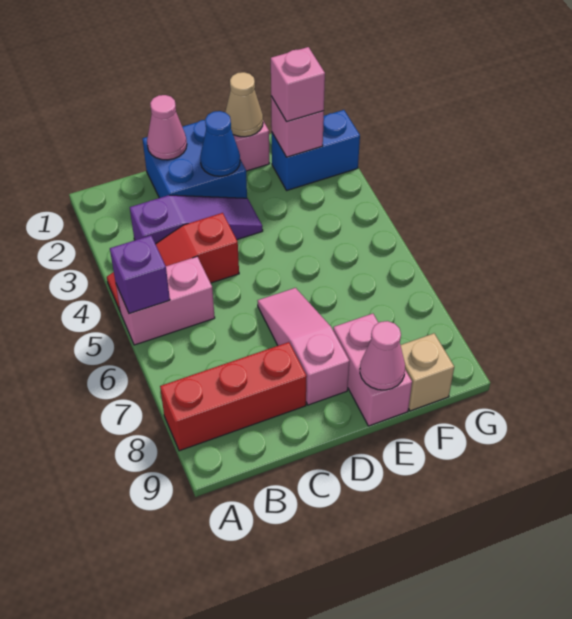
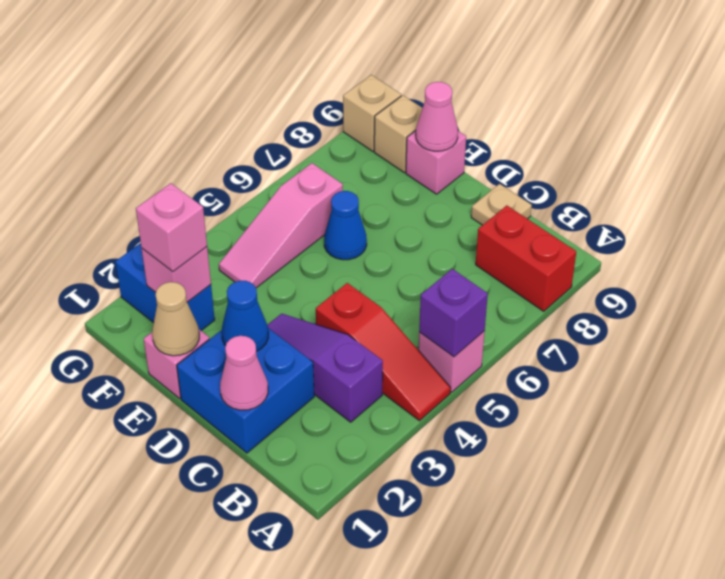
pink 1x2 brick [116,257,215,345] -> pink 1x1 brick [419,331,485,392]
red 1x3 brick [160,342,307,451] -> red 1x2 brick [476,205,576,311]
none -> tan 1x1 plate [471,184,532,225]
pink 1x3 slope [258,288,349,405] -> pink 1x3 slope moved to [219,163,343,288]
none -> blue 1x1 cone [324,191,367,260]
pink 1x2 brick [333,314,412,426] -> pink 1x1 brick [406,131,466,194]
none -> tan 1x1 brick [343,75,401,151]

